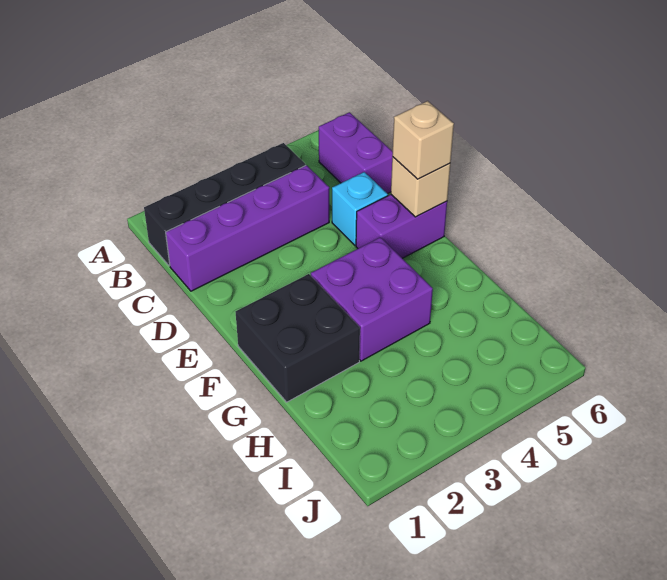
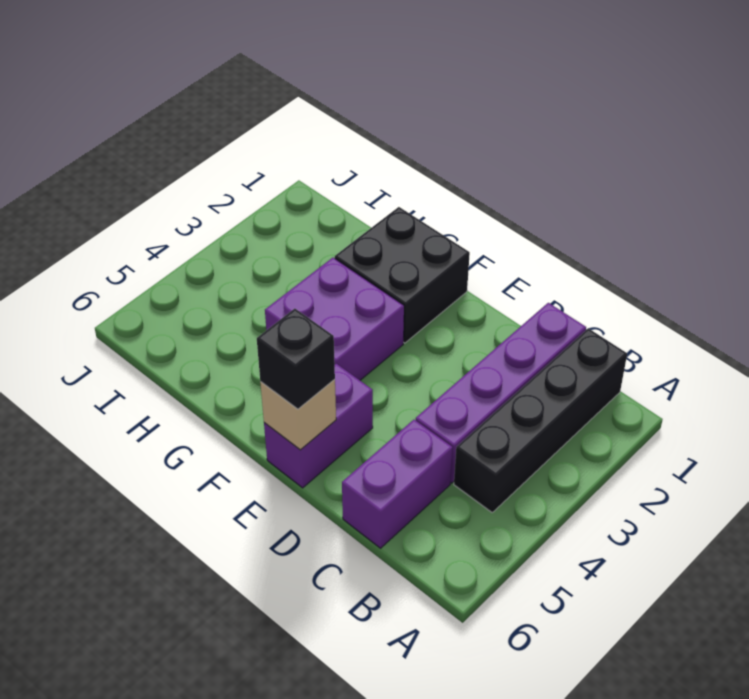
purple 1x2 brick [319,112,393,194] -> purple 1x2 brick turned to [342,420,453,548]
cyan 1x1 brick [332,172,388,245] -> none
tan 1x1 brick [392,101,454,179] -> black 1x1 brick [257,309,335,409]

